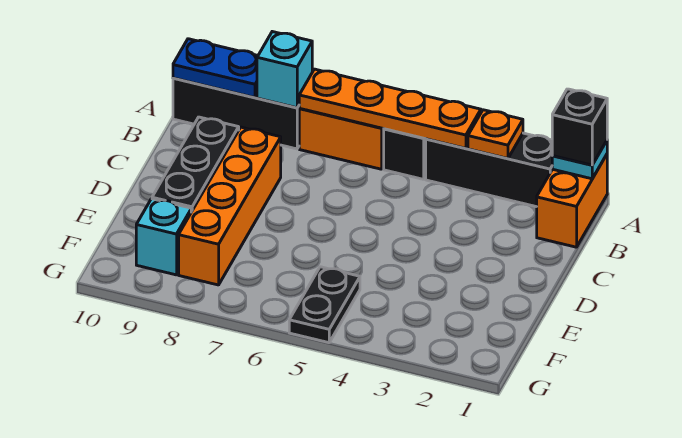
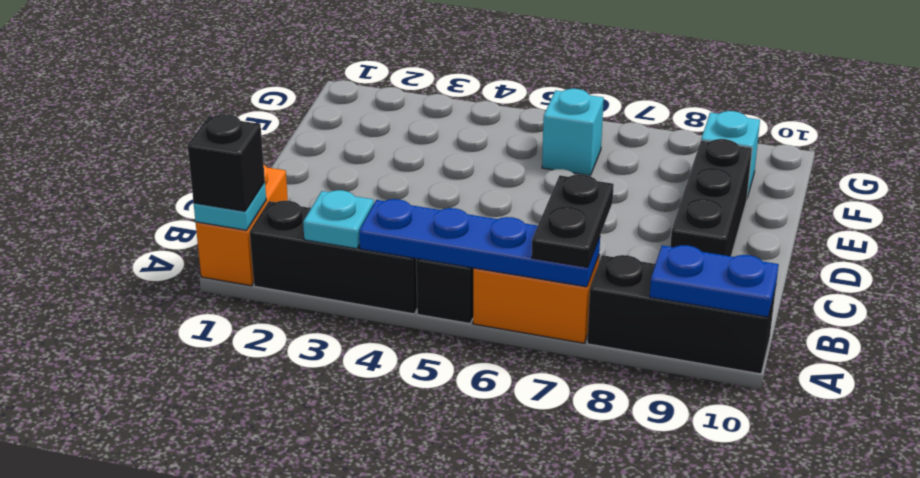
orange 1x1 plate [468,110,523,158] -> cyan 1x1 plate [303,190,374,249]
orange 1x4 plate [299,69,481,148] -> blue 1x4 plate [359,199,600,287]
cyan 1x1 brick [257,32,312,108] -> cyan 1x1 brick moved to [542,89,604,175]
orange 1x4 brick [179,127,281,285] -> none
black 1x2 plate [289,267,360,343] -> black 1x2 plate moved to [532,174,614,267]

